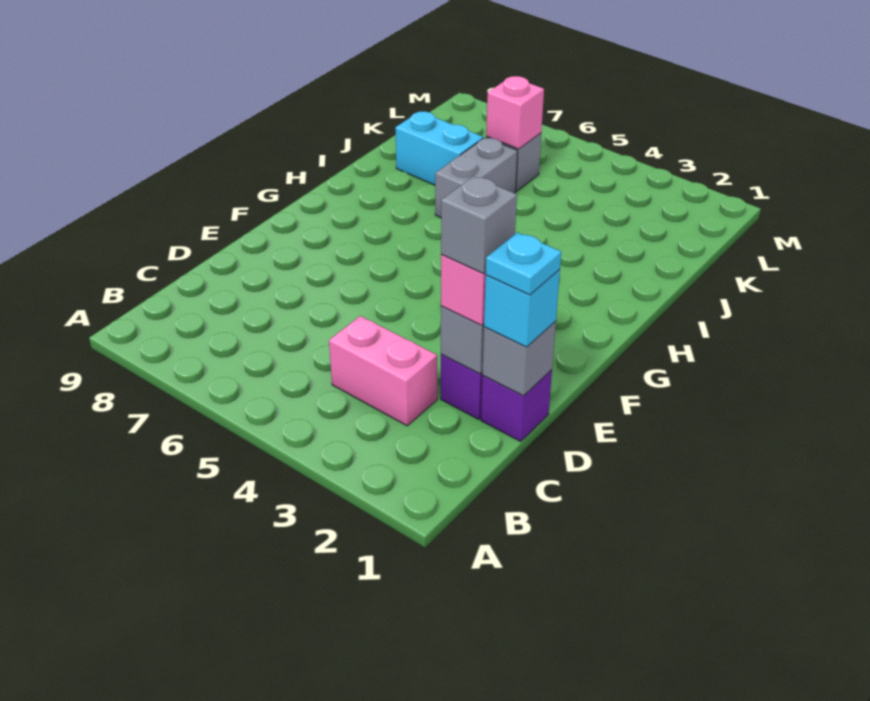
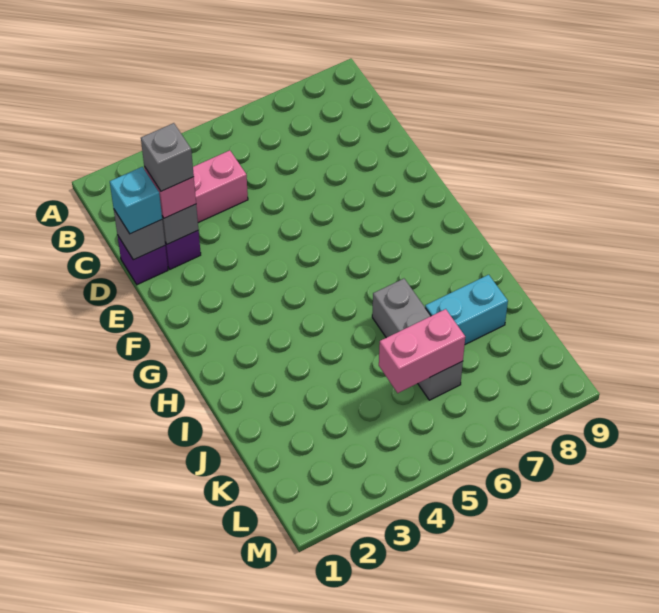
cyan 1x1 plate [486,232,561,295] -> none
pink 1x1 brick [486,76,544,149] -> pink 1x2 brick [379,309,465,393]

